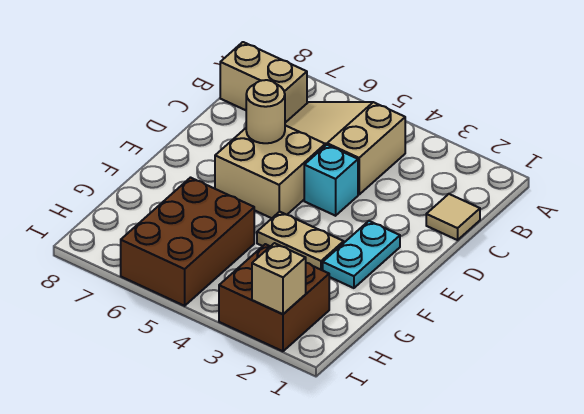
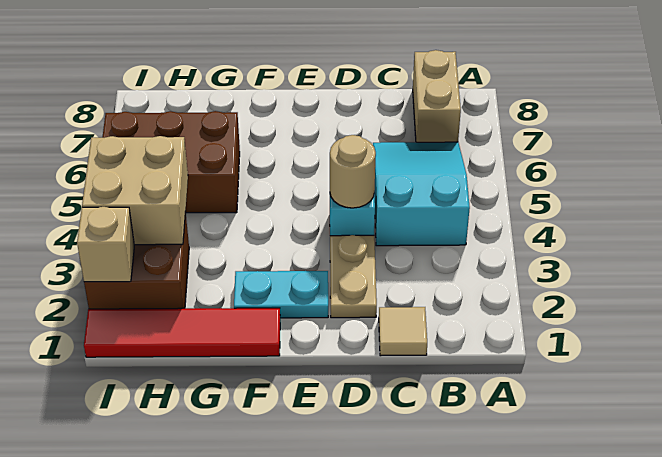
tan 2x3 slope [285,102,405,194] -> cyan 2x3 slope [373,142,470,246]
tan 2x2 brick [215,125,325,218] -> tan 2x2 brick moved to [82,136,188,245]
tan 1x1 round brick [246,80,285,143] -> tan 1x1 round brick moved to [330,135,376,208]
none -> red 1x4 tile [84,308,280,357]
tan 1x2 plate [257,212,344,270] -> tan 1x2 plate moved to [330,235,377,318]

